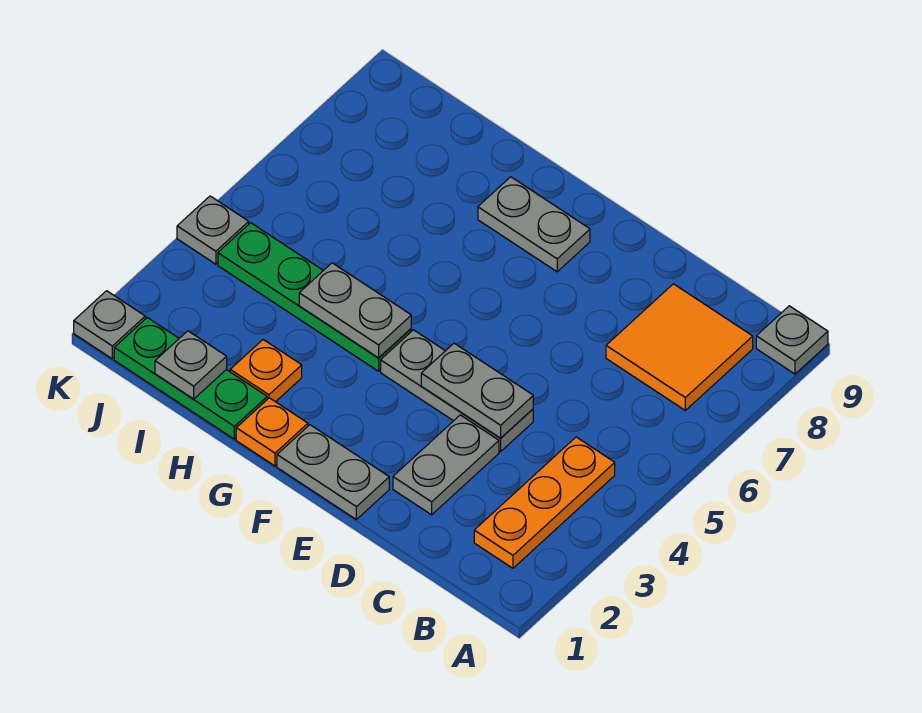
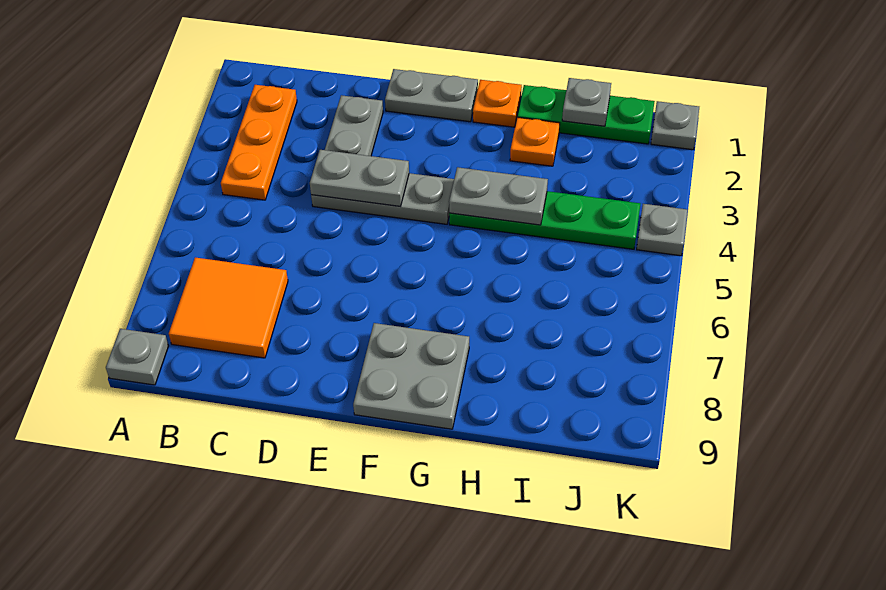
grey 1x2 plate [478,177,590,272] -> grey 2x2 plate [353,323,469,429]

